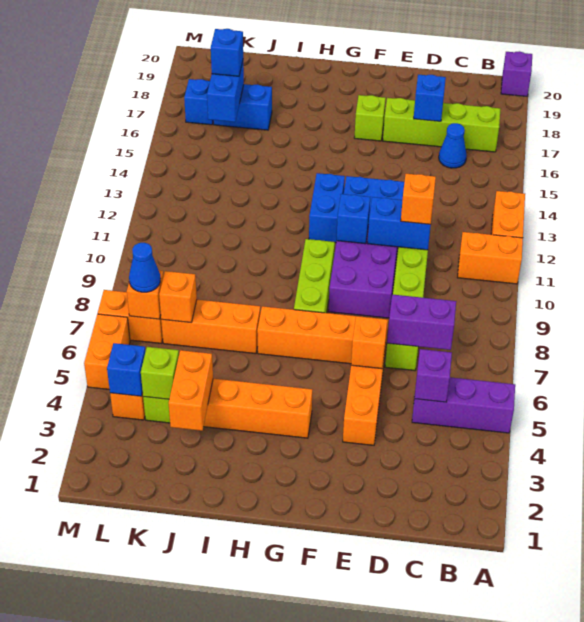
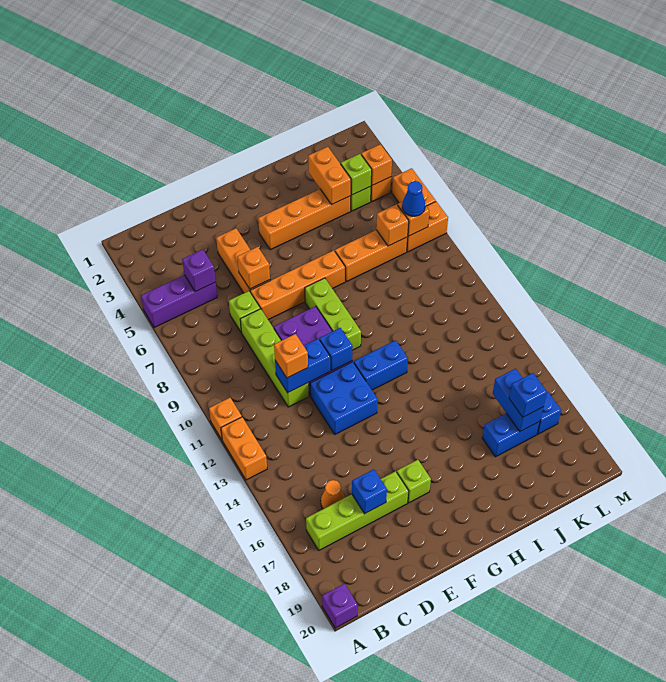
orange 1x2 brick [457,232,523,284] -> orange 1x1 brick [209,398,242,440]
purple 1x2 brick [387,295,456,350] -> none
blue 1x1 cone [439,123,467,168] -> orange 1x1 cone [321,480,345,509]
blue 1x2 brick [309,173,345,243] -> blue 1x2 brick turned to [354,340,408,390]
blue 1x1 brick [107,343,146,396] -> orange 1x1 brick [361,144,392,185]

